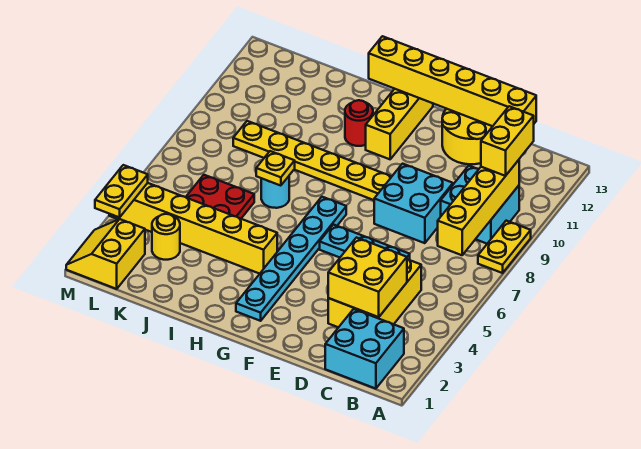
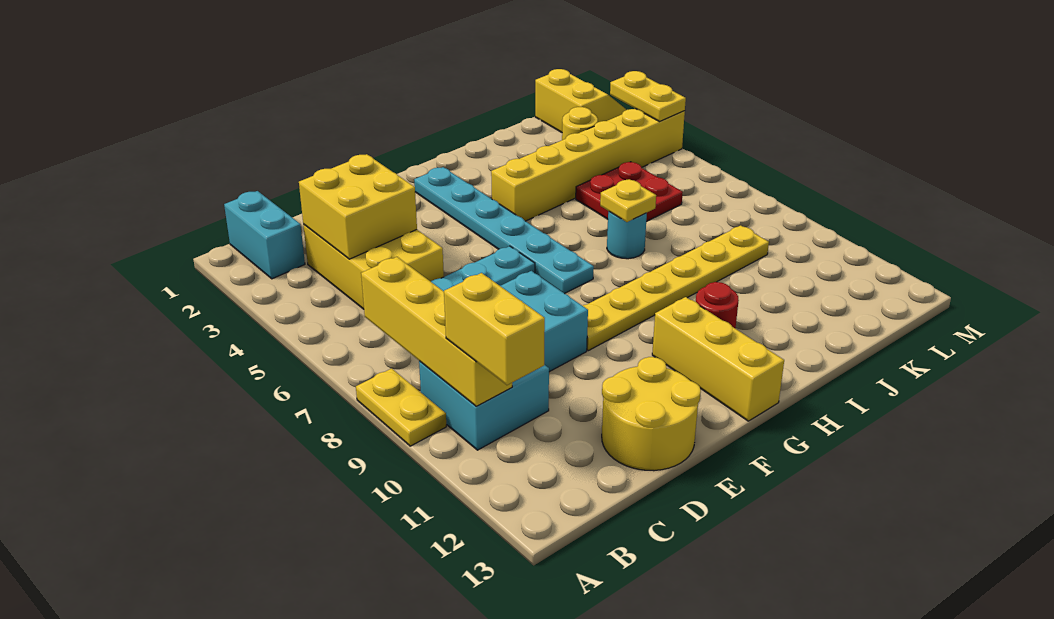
cyan 2x2 brick [325,309,404,389] -> cyan 1x2 brick [224,191,305,279]
yellow 1x6 brick [369,36,536,126] -> none

